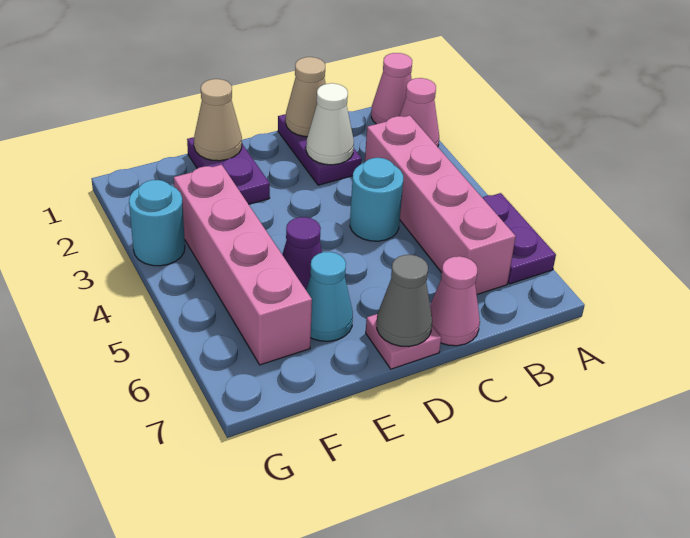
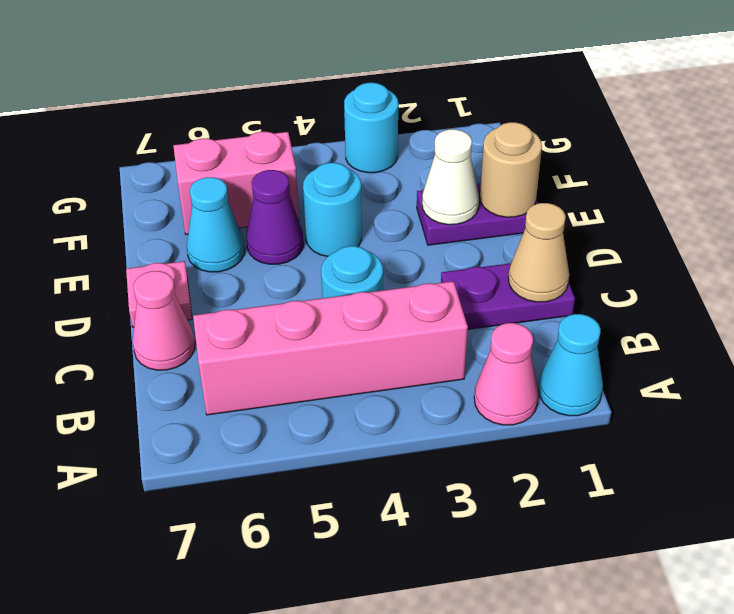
pink 1x1 cone [371,53,412,124] -> cyan 1x1 cone [539,314,603,416]
purple 1x2 plate [483,193,556,284] -> none
white 1x1 cone [306,83,354,165] -> white 1x1 cone moved to [422,129,479,225]
grey 1x1 cone [377,255,432,347] -> none
tan 1x1 cone [194,79,242,161] -> tan 1x1 round brick [480,122,542,217]
none -> cyan 1x1 round brick [303,163,362,256]
pink 1x4 brick [174,165,312,365] -> pink 1x2 brick [173,132,299,234]

